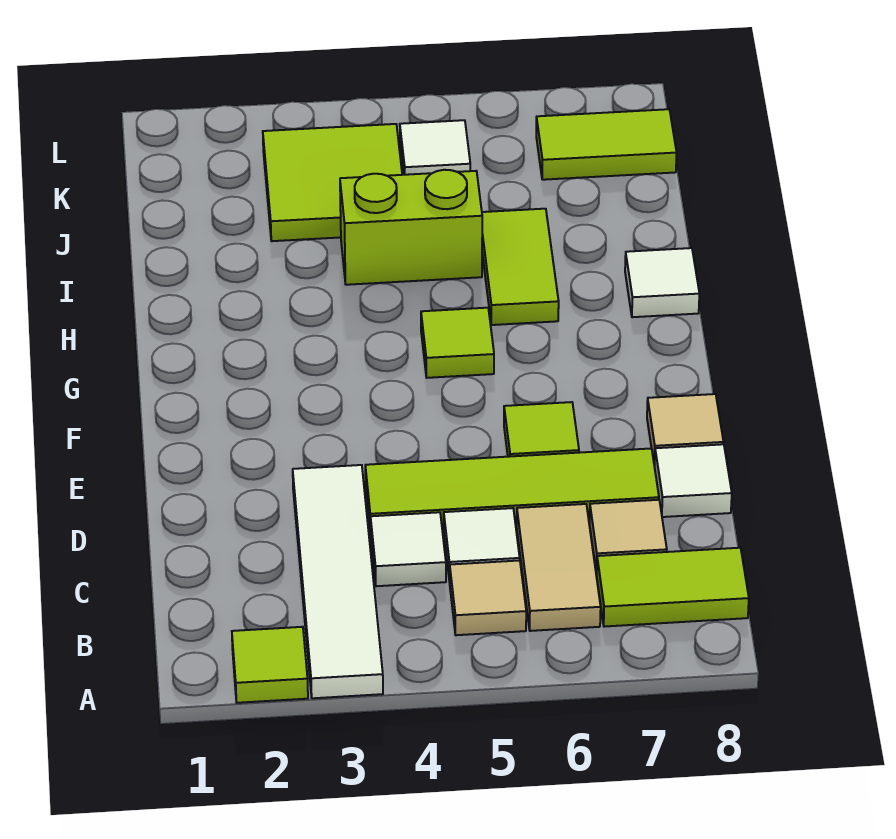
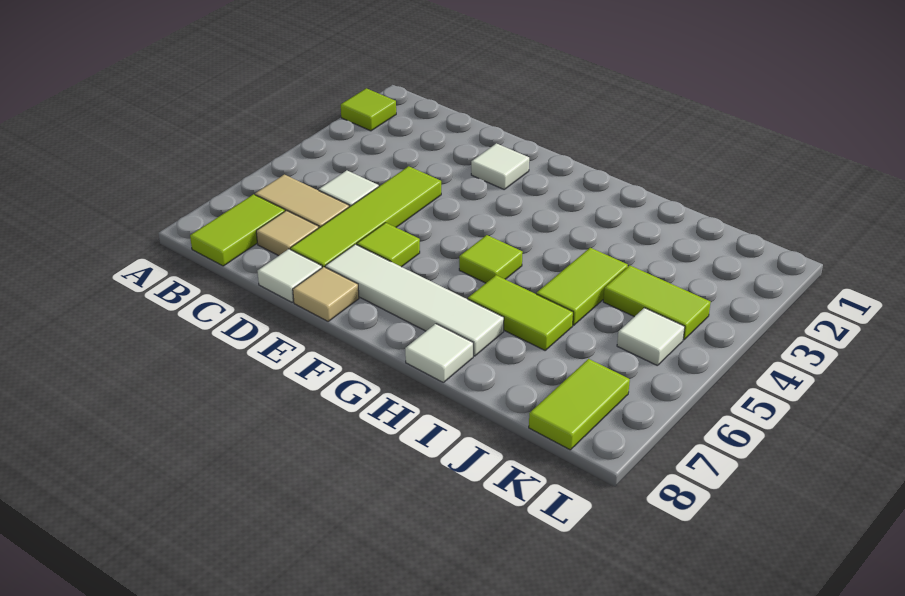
white 1x4 tile [293,465,383,698] -> white 1x4 tile moved to [325,244,504,356]
tan 1x1 tile [450,560,526,635] -> none
white 1x1 tile [370,512,446,586] -> white 1x1 tile moved to [471,143,529,189]
lime 1x2 brick [340,170,482,285] -> lime 1x2 tile [536,248,628,325]
lime 2x2 tile [263,124,402,241] -> lime 1x2 tile [603,265,711,340]

